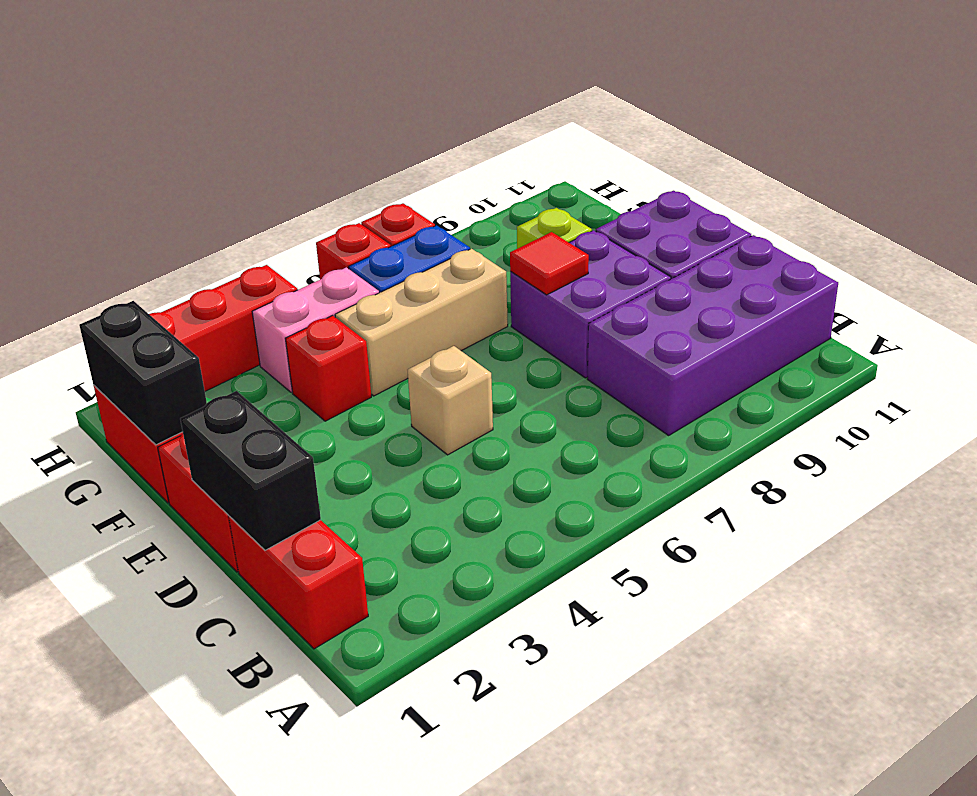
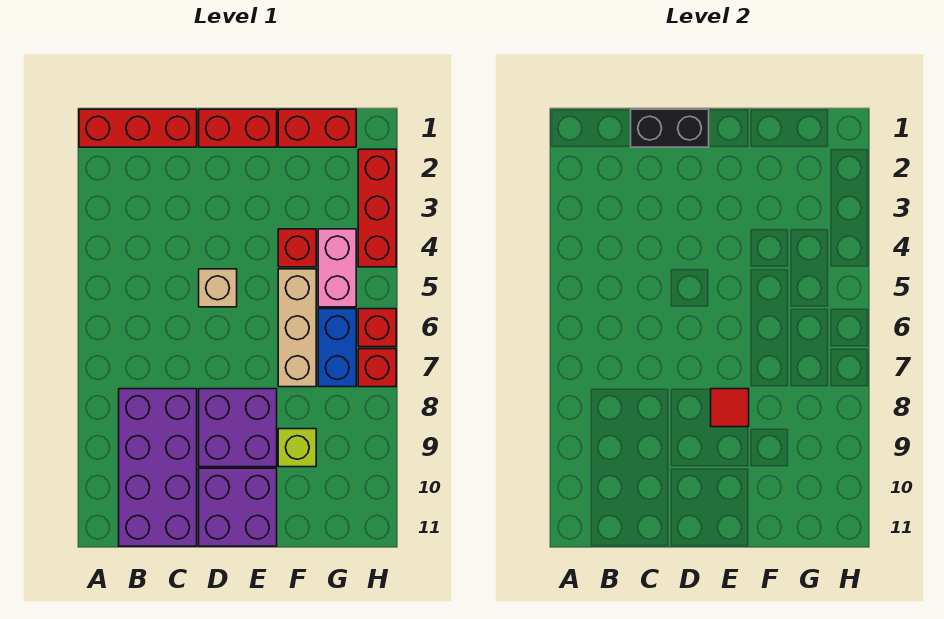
red 1x2 brick [229,516,368,649] -> red 1x3 brick [79,109,197,147]
black 1x2 brick [79,301,207,445] -> none

